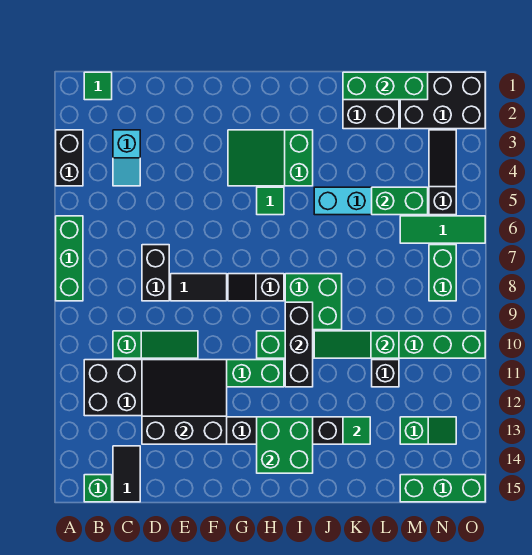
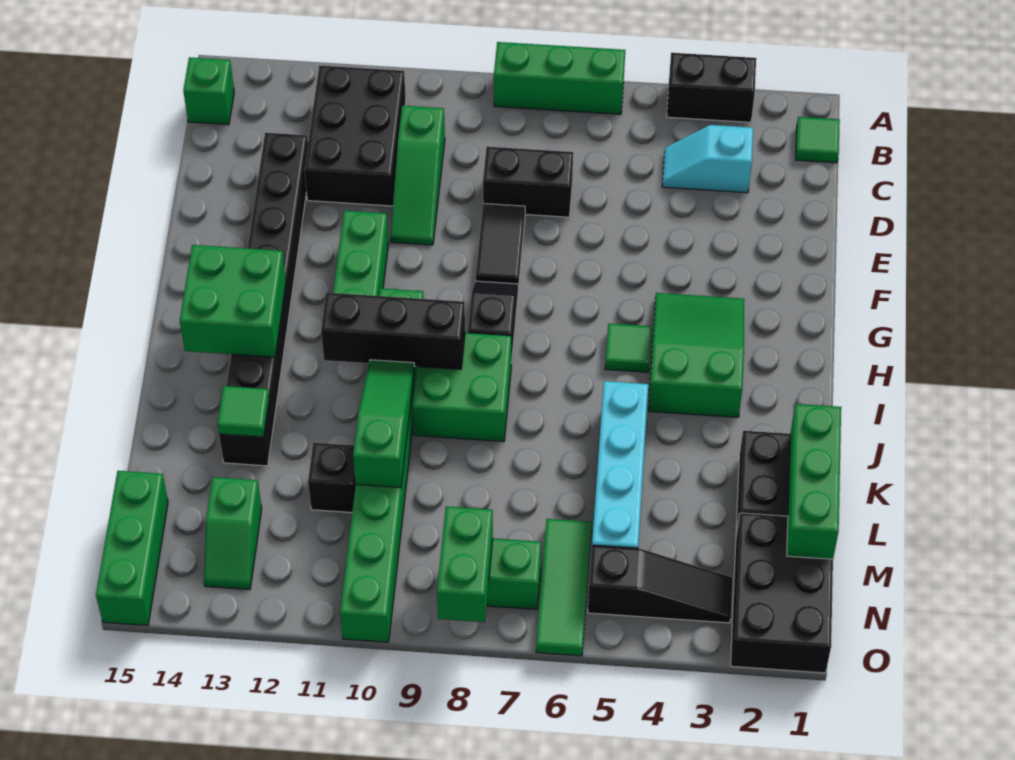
black 1x2 tile [113,446,140,502] -> none
black 3x3 slope [142,360,227,444] -> none
green 1x2 brick [372,187,428,215] -> green 1x2 brick moved to [437,506,493,622]

